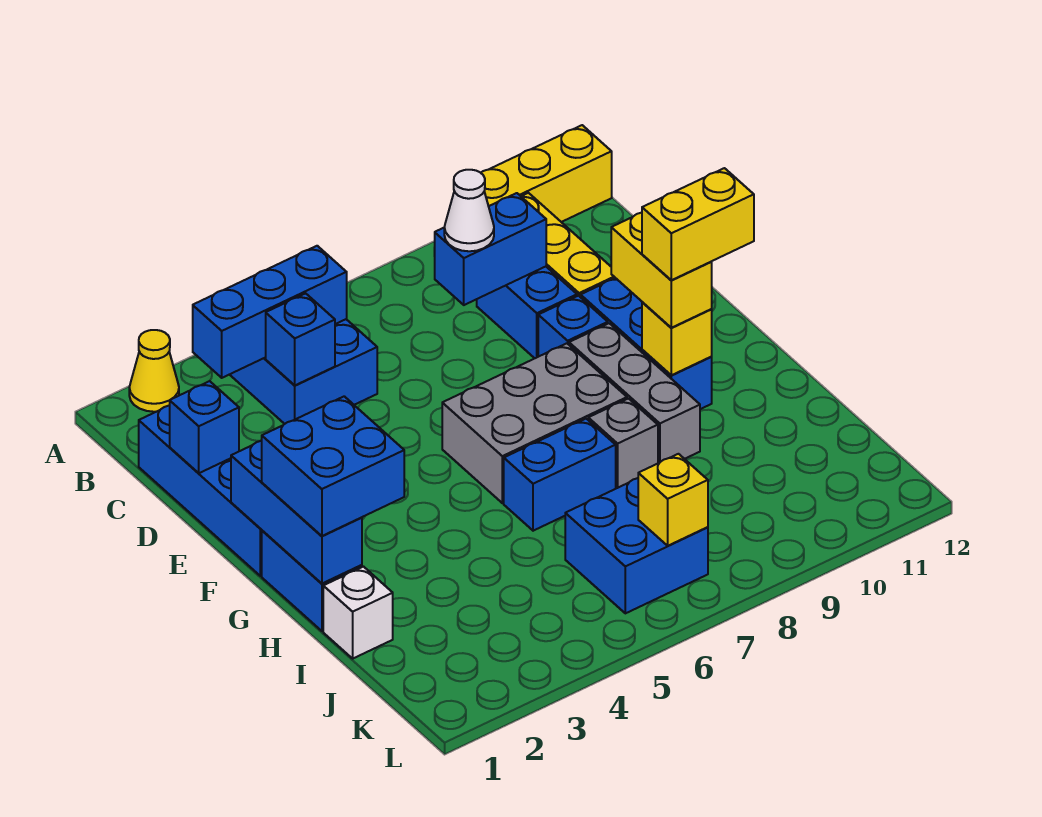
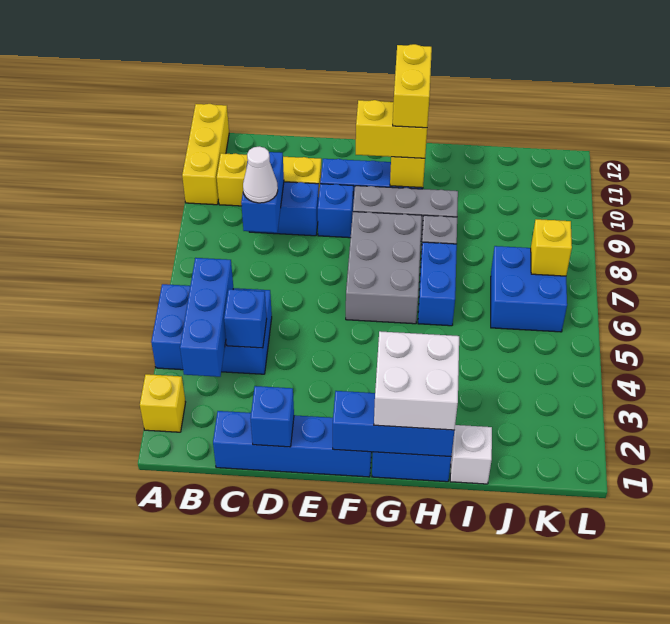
yellow 1x1 cone [129,330,179,412] -> yellow 1x1 brick [140,374,186,432]
blue 2x2 brick [261,396,404,536] -> white 2x2 brick [374,331,459,430]

